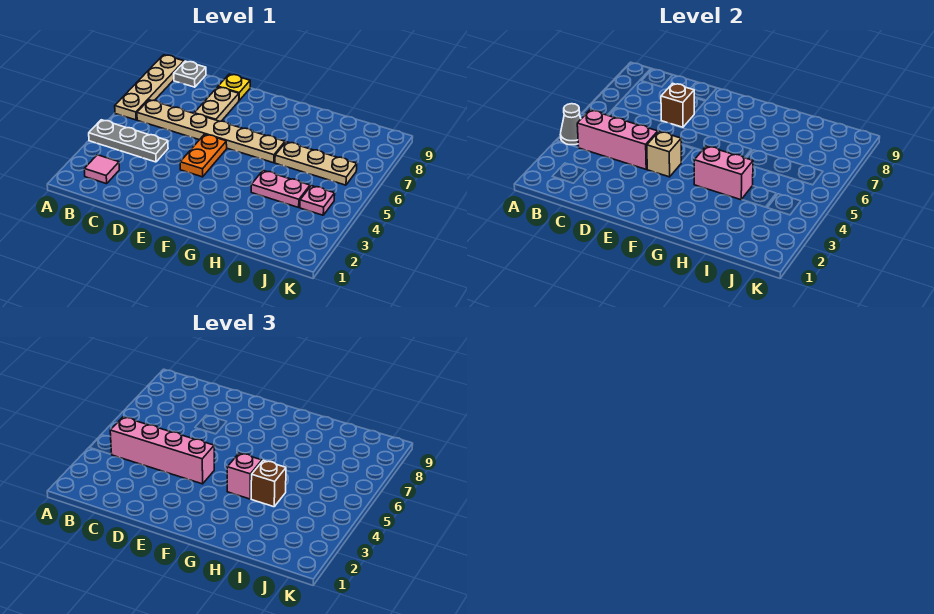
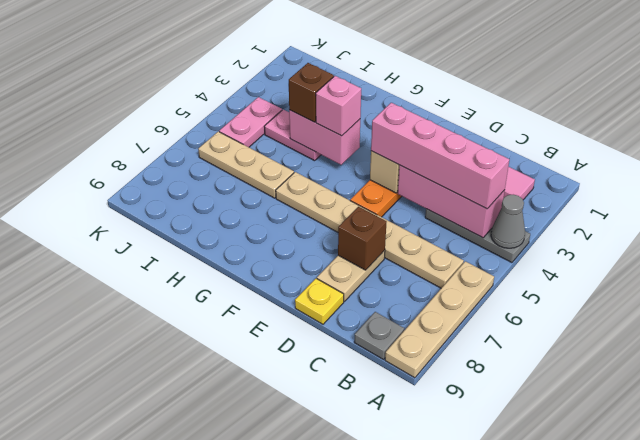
pink 1x1 plate [300,186,335,215] -> pink 1x2 plate [219,97,282,147]

